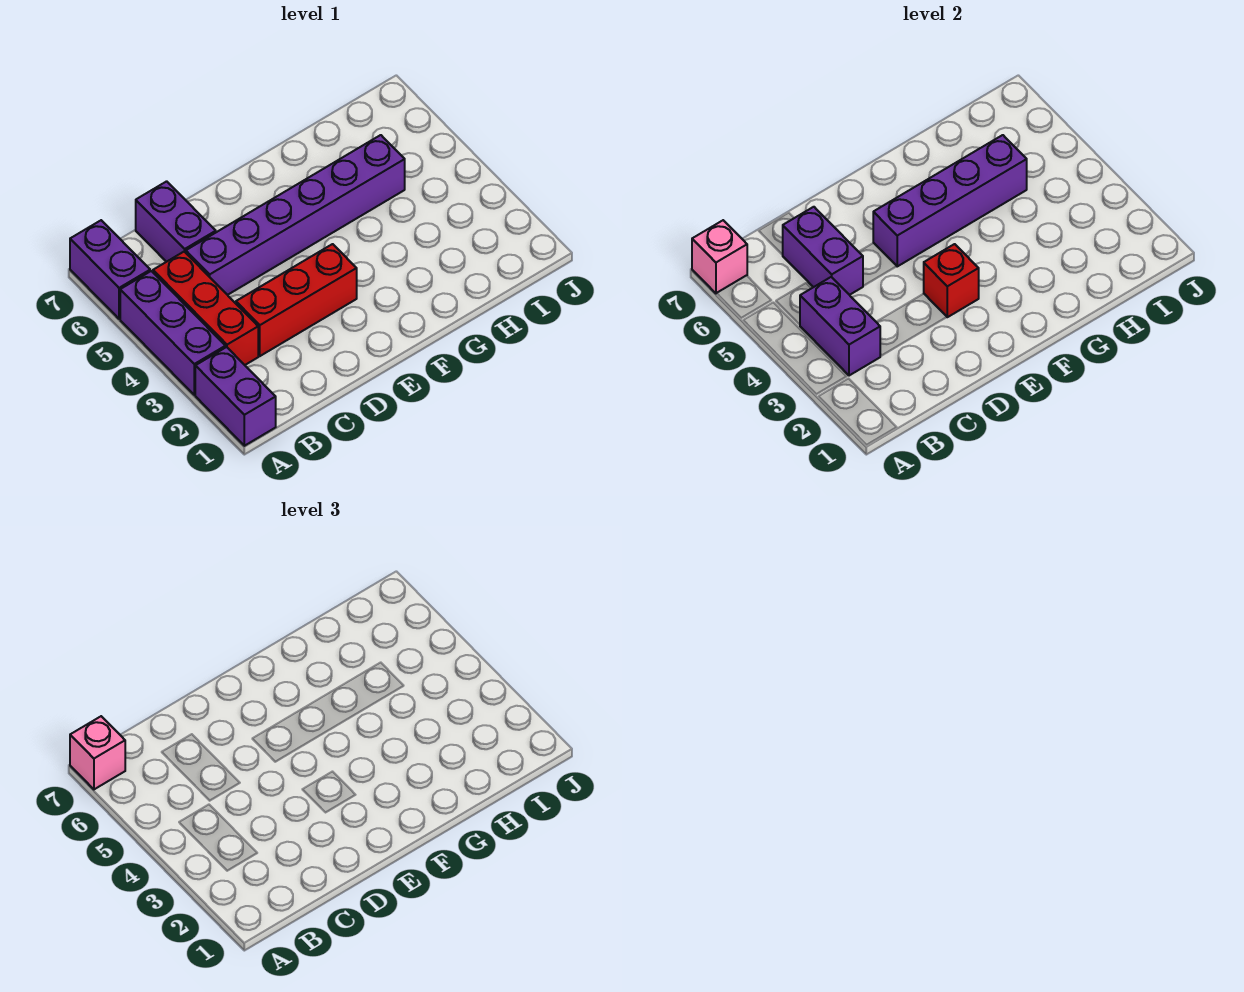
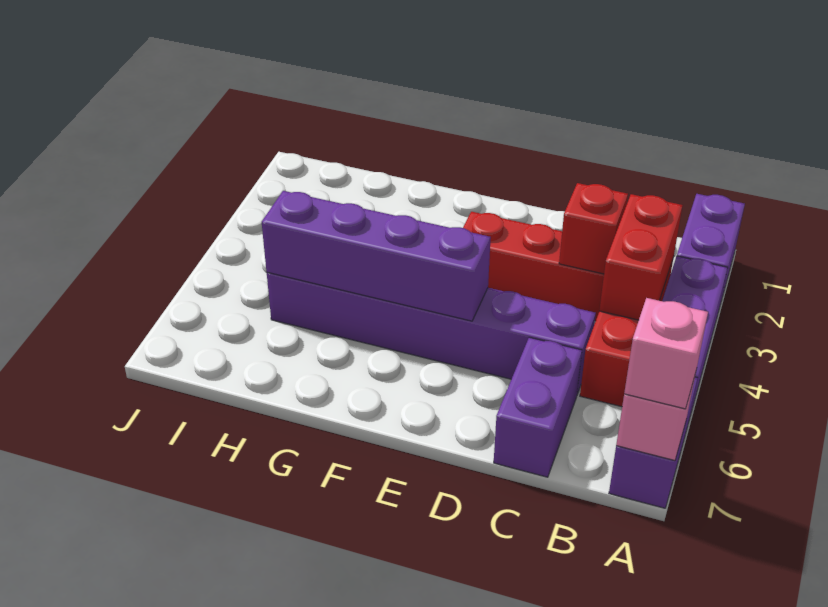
purple 1x2 brick [800,277,880,376] -> red 1x2 brick [599,194,683,320]
purple 1x2 brick [783,207,863,295] -> none
red 1x1 brick [924,244,979,317] -> red 1x1 brick moved to [559,183,628,274]

